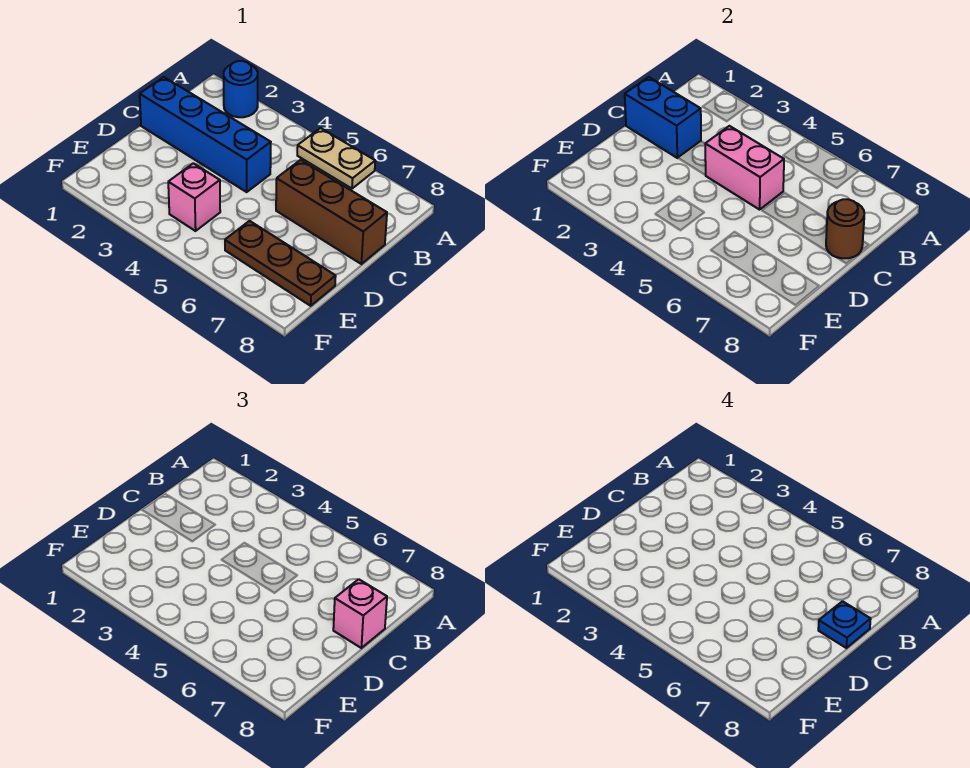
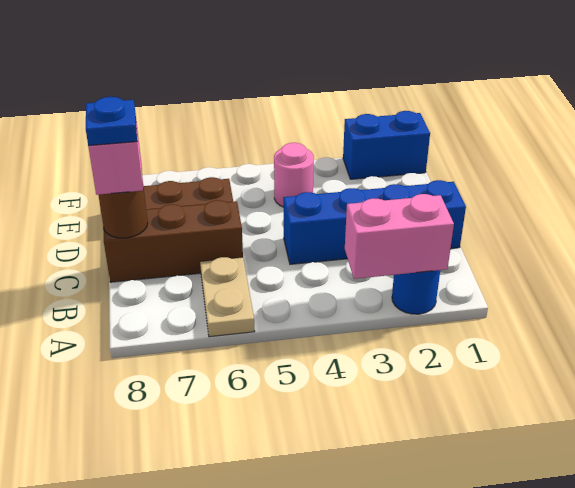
tan 1x2 plate [297,128,375,189] -> tan 1x2 plate turned to [200,257,255,337]
blue 1x2 brick [625,77,701,158] -> blue 1x2 brick moved to [343,111,430,179]
pink 1x2 brick [705,126,784,210] -> pink 1x2 brick moved to [345,194,454,279]
pink 1x1 brick [168,163,220,231] -> pink 1x1 round brick [274,143,314,207]

